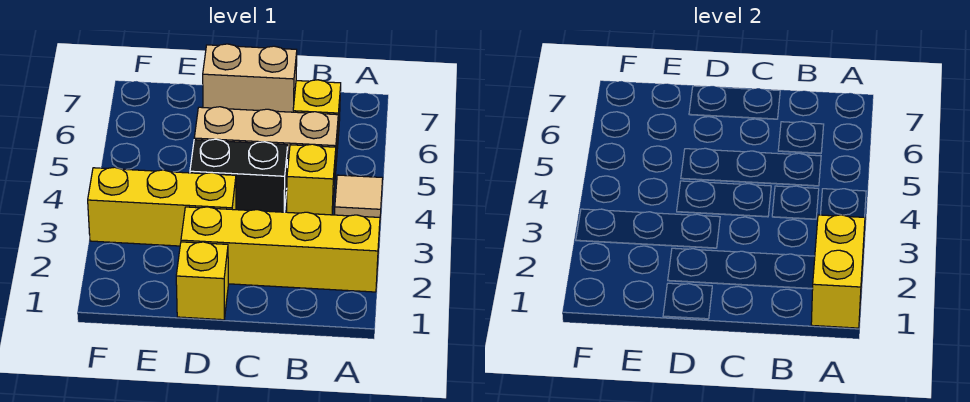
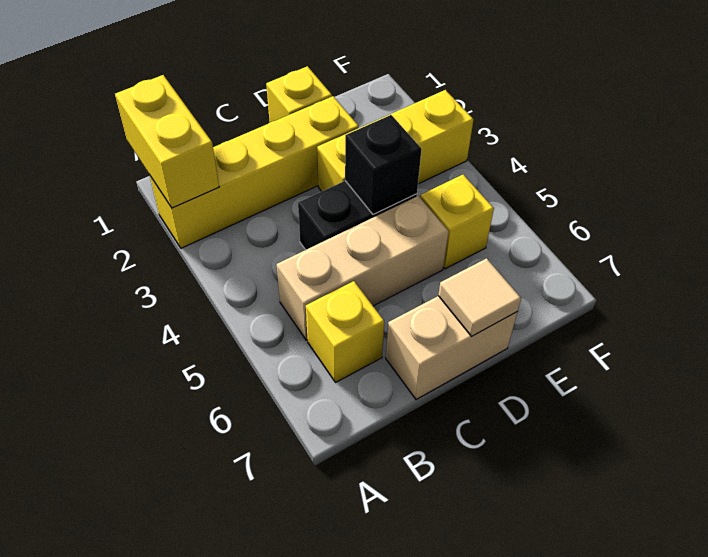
tan 1x1 tile [335,175,383,217] -> tan 1x1 tile moved to [438,258,521,336]
yellow 1x1 brick [286,144,336,215] -> yellow 1x1 brick moved to [420,175,494,269]
none -> black 1x1 brick [345,115,421,214]

